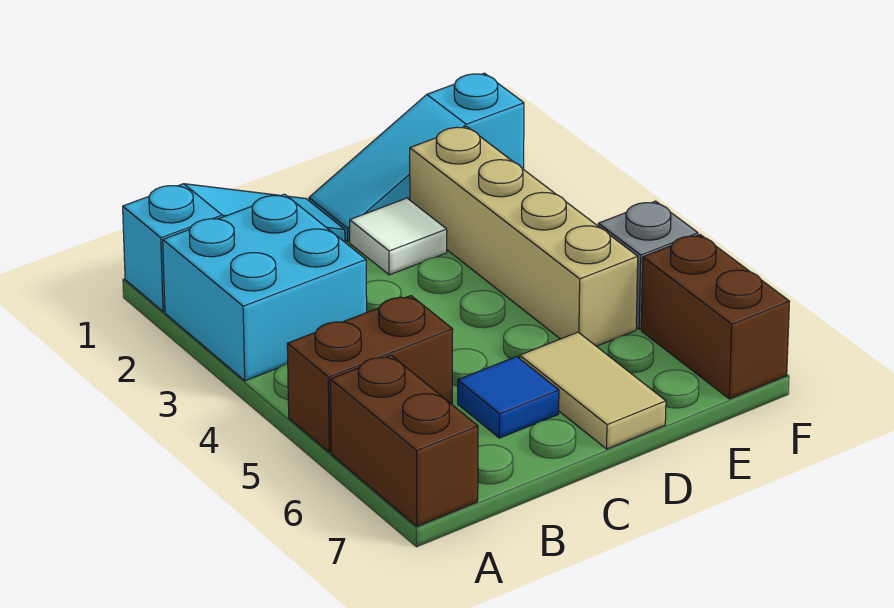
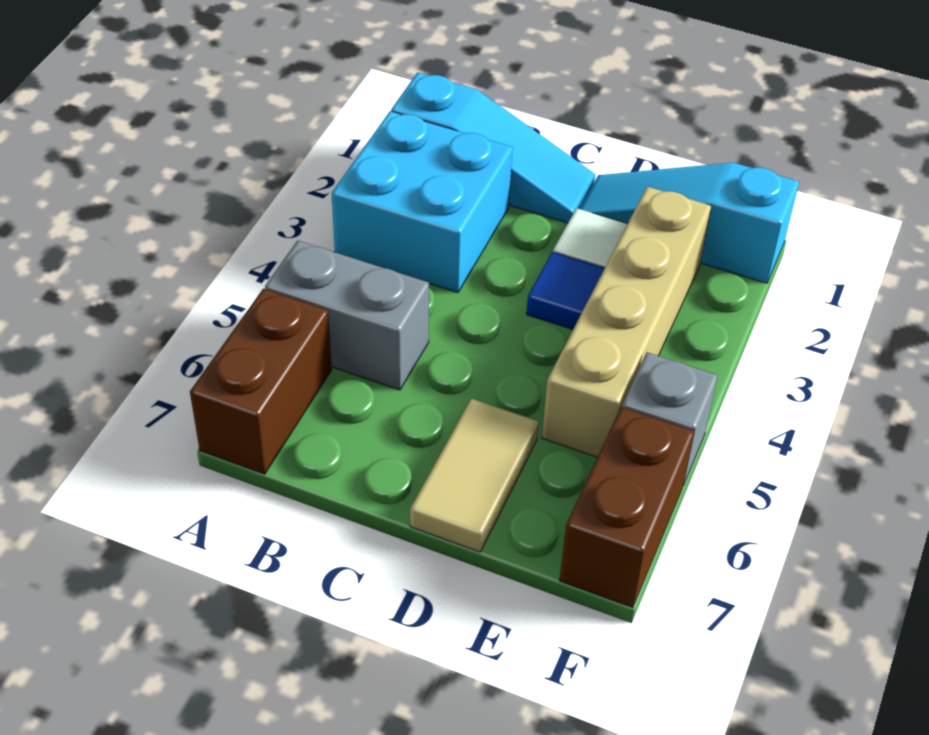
brown 1x2 brick [287,296,453,452] -> grey 1x2 brick [265,241,429,390]
blue 1x1 tile [458,356,559,438] -> blue 1x1 tile moved to [527,252,605,329]

